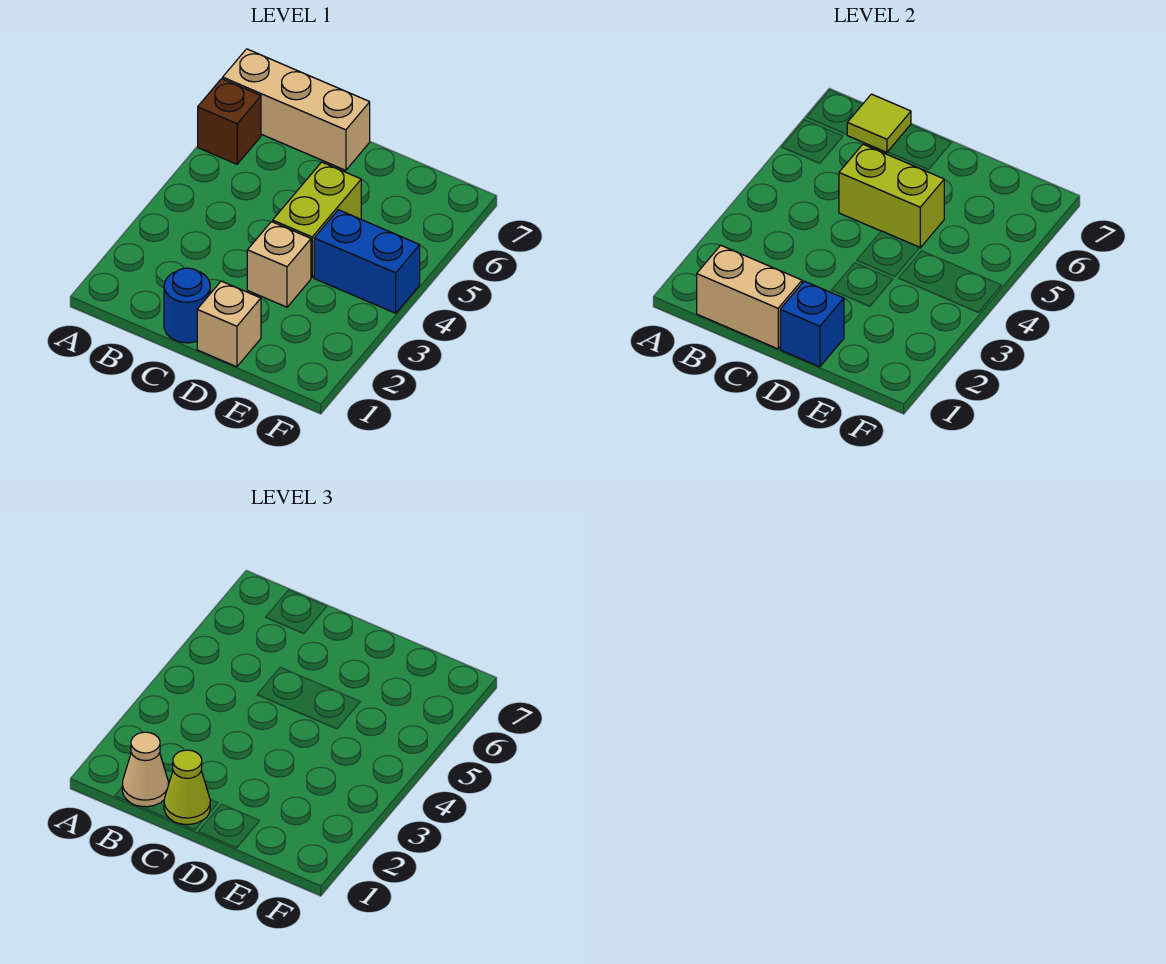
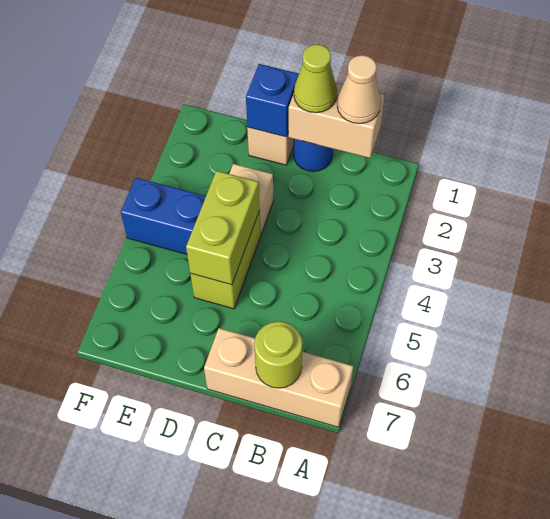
brown 1x1 brick [198,79,261,164] -> none
lime 1x1 tile [847,94,911,152] -> lime 1x1 round brick [254,322,302,388]
lime 1x2 brick [839,144,944,248] -> lime 1x2 brick turned to [186,171,260,285]

